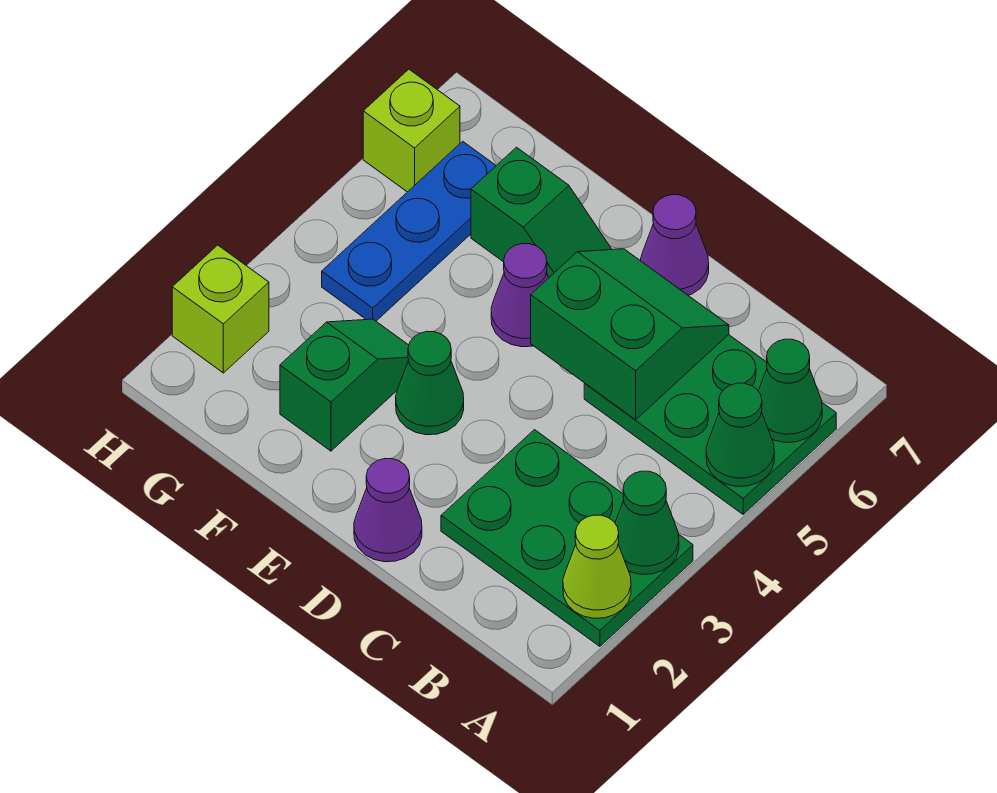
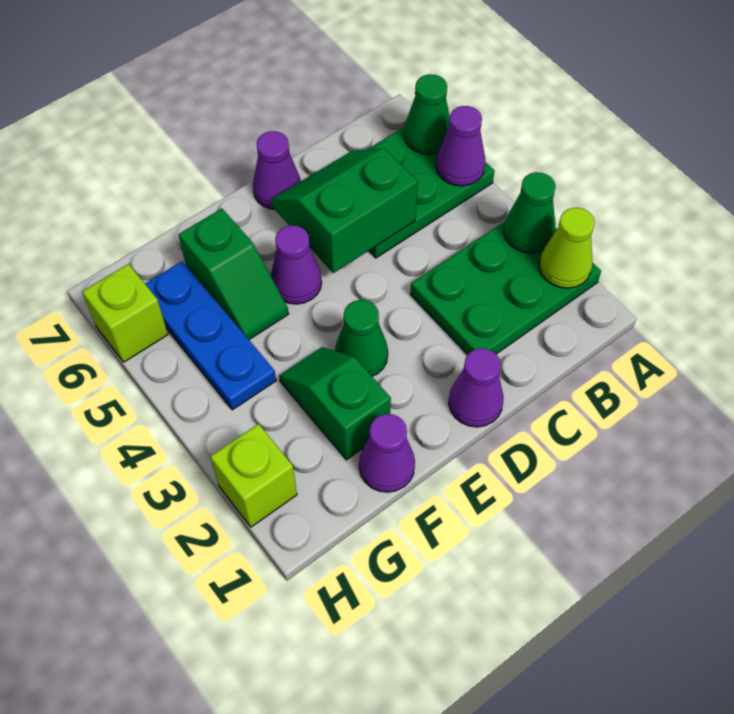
green 1x1 cone [706,383,774,487] -> purple 1x1 cone [436,106,485,186]
green 1x2 slope [471,147,612,278] -> green 1x2 slope turned to [178,209,289,340]
none -> purple 1x1 cone [359,414,415,492]

